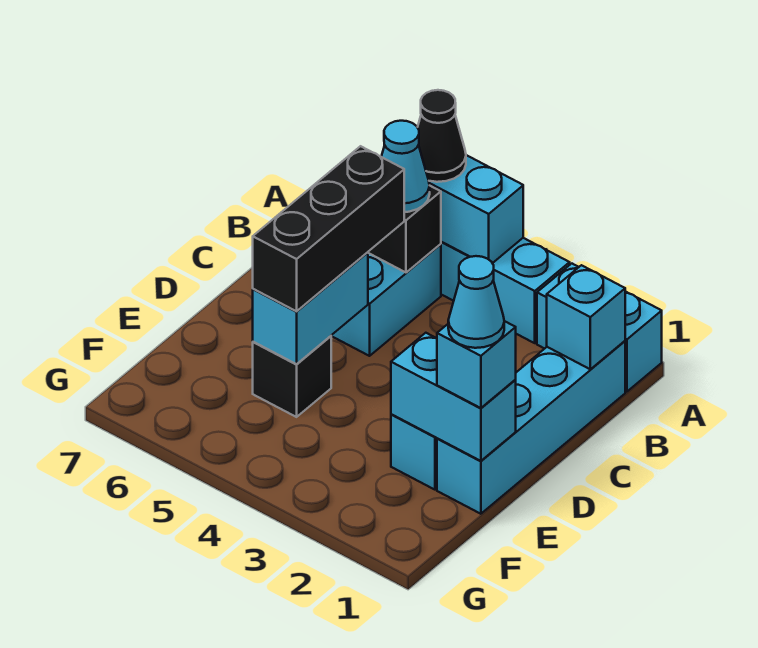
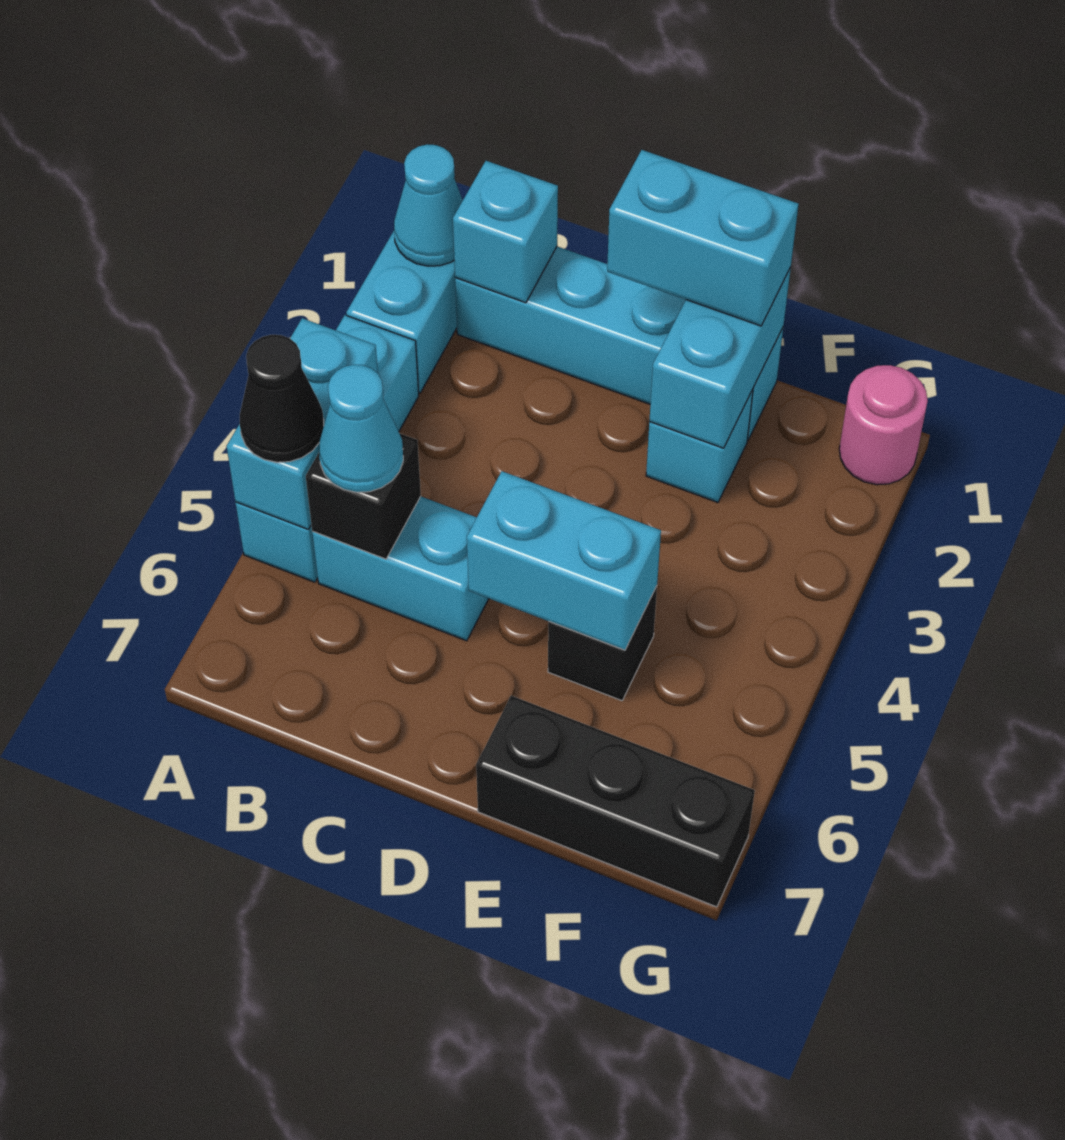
black 1x3 brick [253,146,404,311] -> black 1x3 brick moved to [476,696,755,907]
cyan 1x1 brick [437,321,516,408] -> cyan 1x2 brick [607,150,799,326]
cyan 1x1 cone [448,256,504,348] -> cyan 1x1 cone moved to [394,144,463,266]
none -> pink 1x1 round brick [839,365,928,485]

